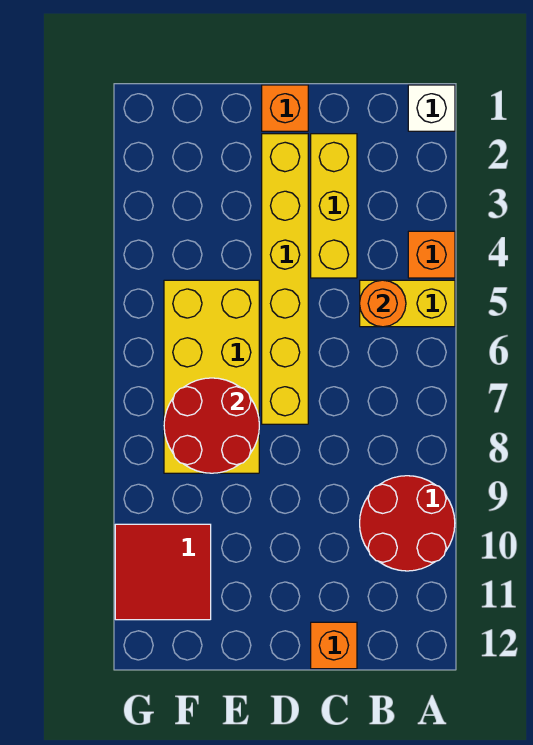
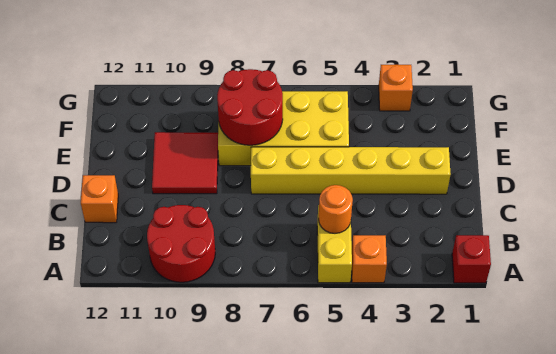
white 1x1 brick [408,85,455,131] -> red 1x1 brick [452,235,491,283]
yellow 1x3 brick [311,134,357,278] -> none
orange 1x1 brick [262,85,308,131] -> orange 1x1 brick moved to [379,65,413,111]
red 2x2 tile [115,524,211,620] -> red 2x2 tile moved to [152,132,218,194]

